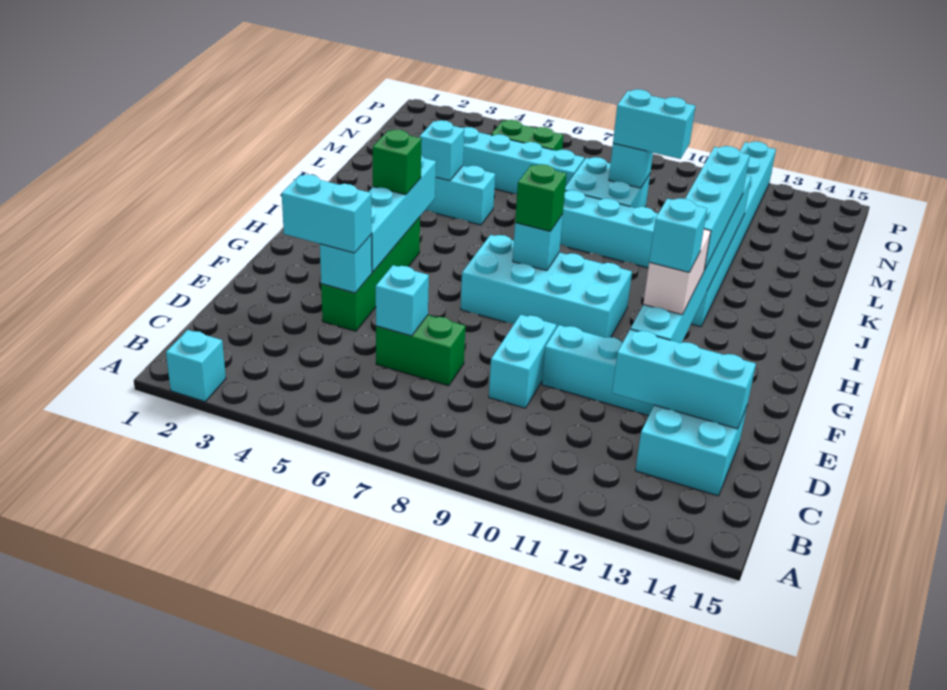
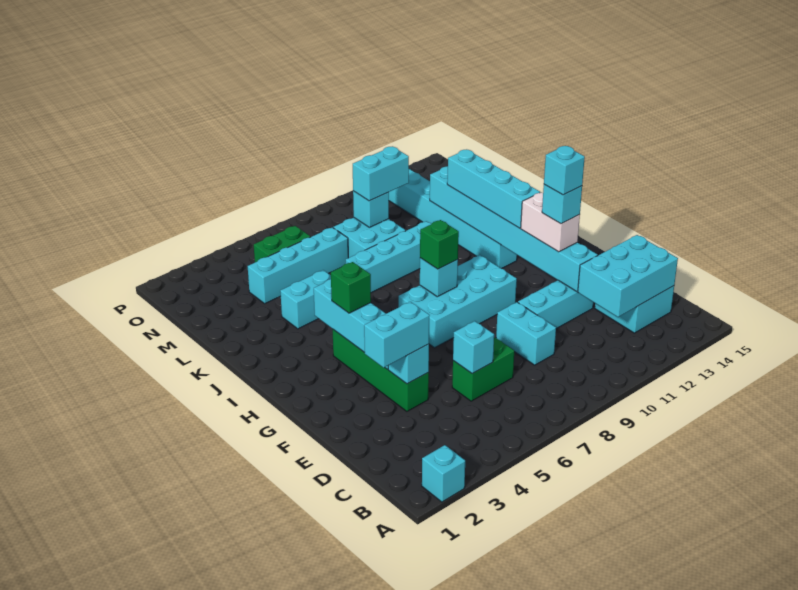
cyan 1x3 brick [612,329,756,429] -> cyan 2x3 brick [578,235,678,317]
cyan 1x1 brick [420,120,464,181] -> cyan 1x1 brick moved to [544,146,585,195]

